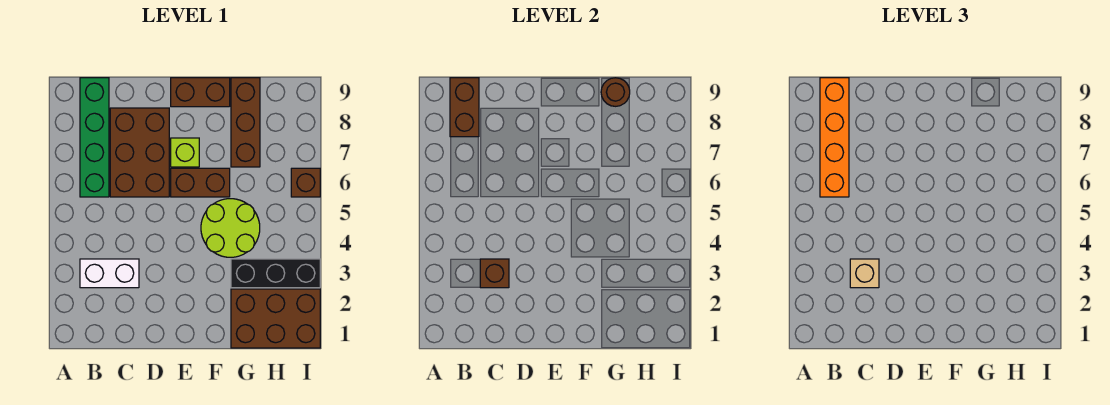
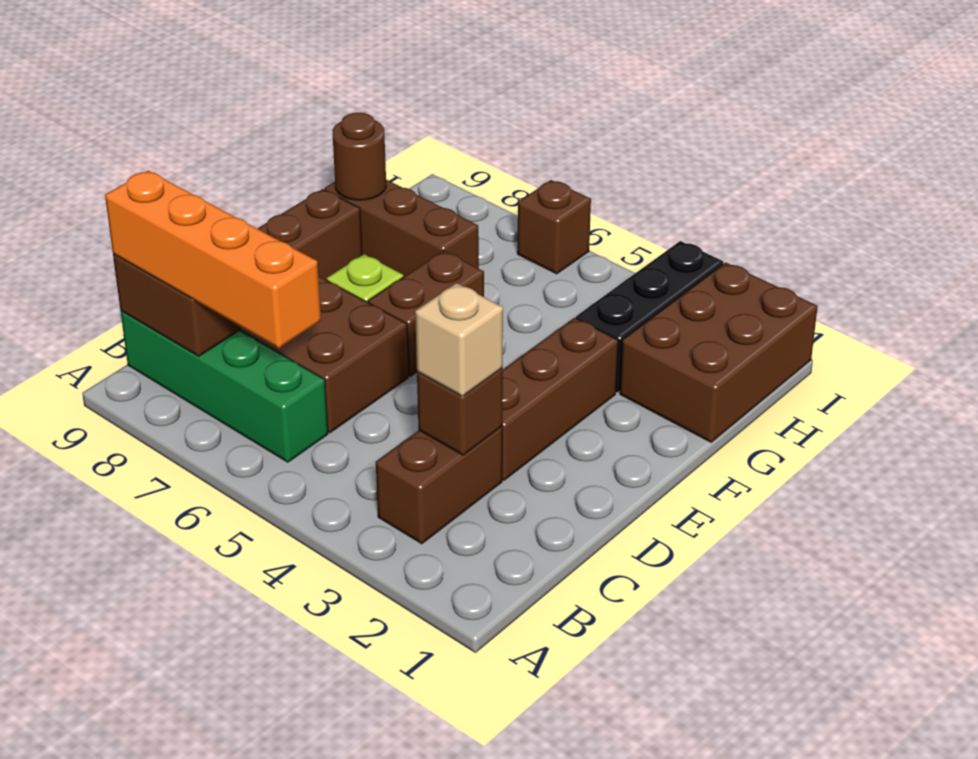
white 1x2 brick [80,259,139,288] -> brown 1x2 brick [376,427,502,544]
none -> brown 1x3 brick [502,318,618,480]
lime 2x2 round brick [201,199,260,257] -> none

